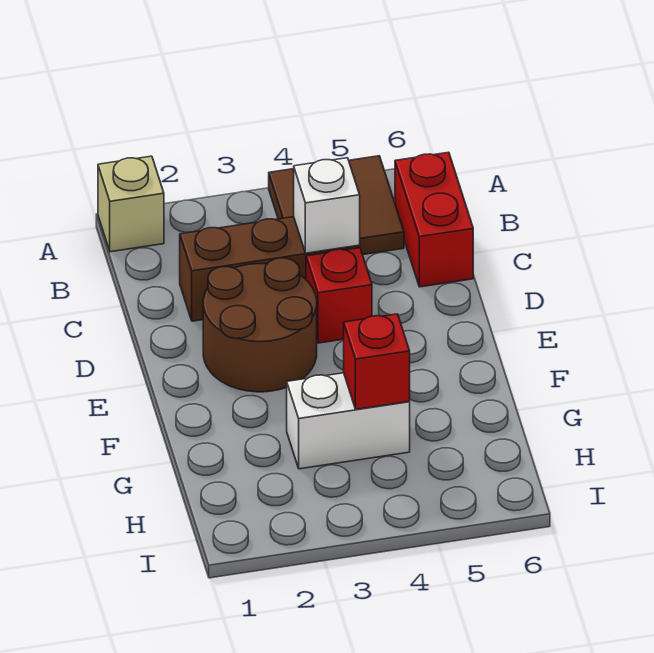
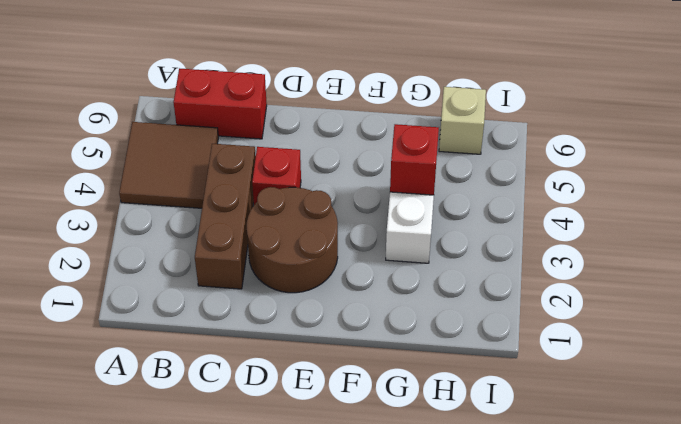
tan 1x1 brick [98,156,164,252] -> tan 1x1 brick moved to [439,87,486,154]
white 1x1 brick [294,158,360,253] -> none

